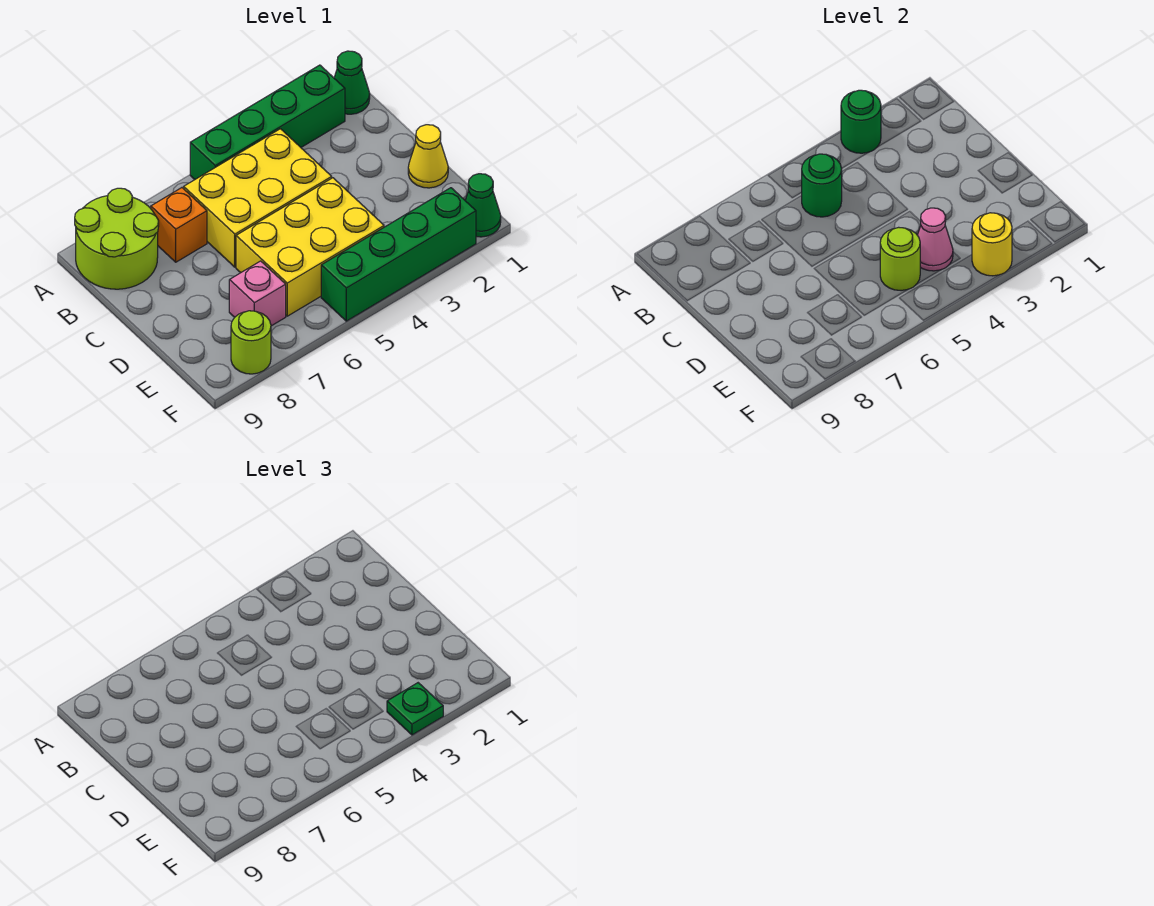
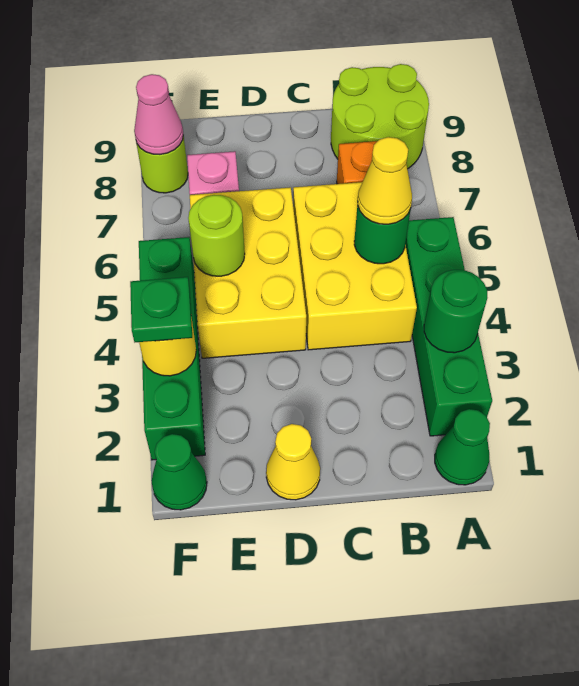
none -> yellow 1x1 cone [358,137,412,224]
pink 1x1 cone [917,208,953,271] -> pink 1x1 cone moved to [134,74,183,154]

